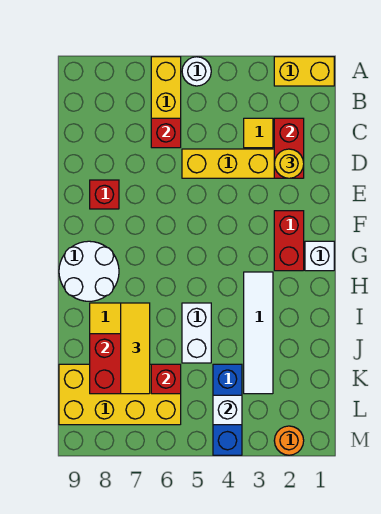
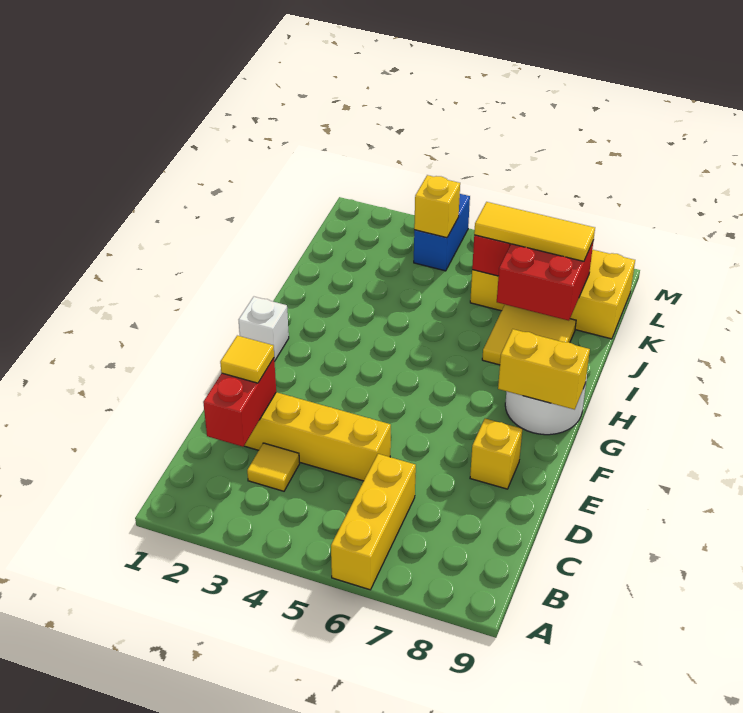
yellow 1x2 brick [274,57,334,86] -> yellow 1x2 brick moved to [498,329,590,410]
white 1x1 round brick [182,57,211,86] -> none
red 1x1 brick [151,118,181,148] -> none
yellow 1x1 round brick [274,149,304,178] -> yellow 1x1 tile [220,336,274,383]
red 1x1 brick [90,180,119,209] -> yellow 1x1 brick [470,419,522,489]
red 1x2 brick [274,211,304,271] -> none
white 1x4 tile [244,272,273,394] -> none
white 1x2 brick [182,303,211,363] -> none
yellow 1x3 tile [121,303,150,394] -> yellow 1x3 tile turned to [474,202,595,261]
blue 1x3 brick [213,364,242,455] -> blue 1x2 brick [414,194,470,271]
white 1x1 brick [213,395,242,425] -> yellow 1x1 brick [414,175,460,238]
orange 1x1 round brick [274,426,304,455] -> none

